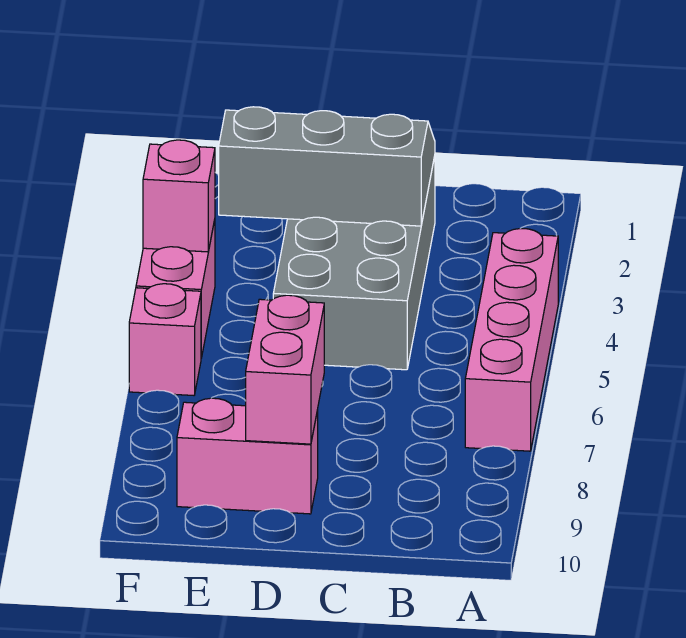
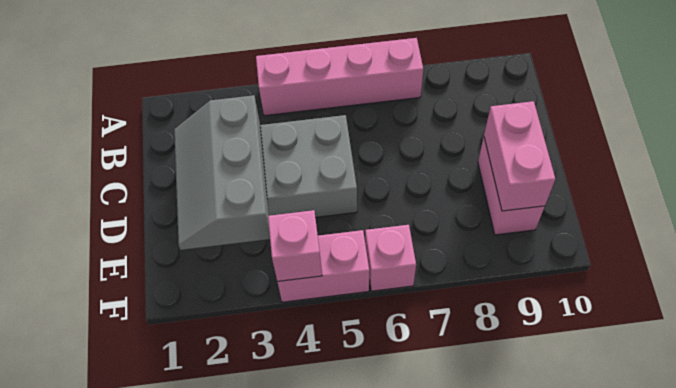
pink 1x2 brick [246,295,324,444] -> pink 1x2 brick turned to [484,101,555,211]

